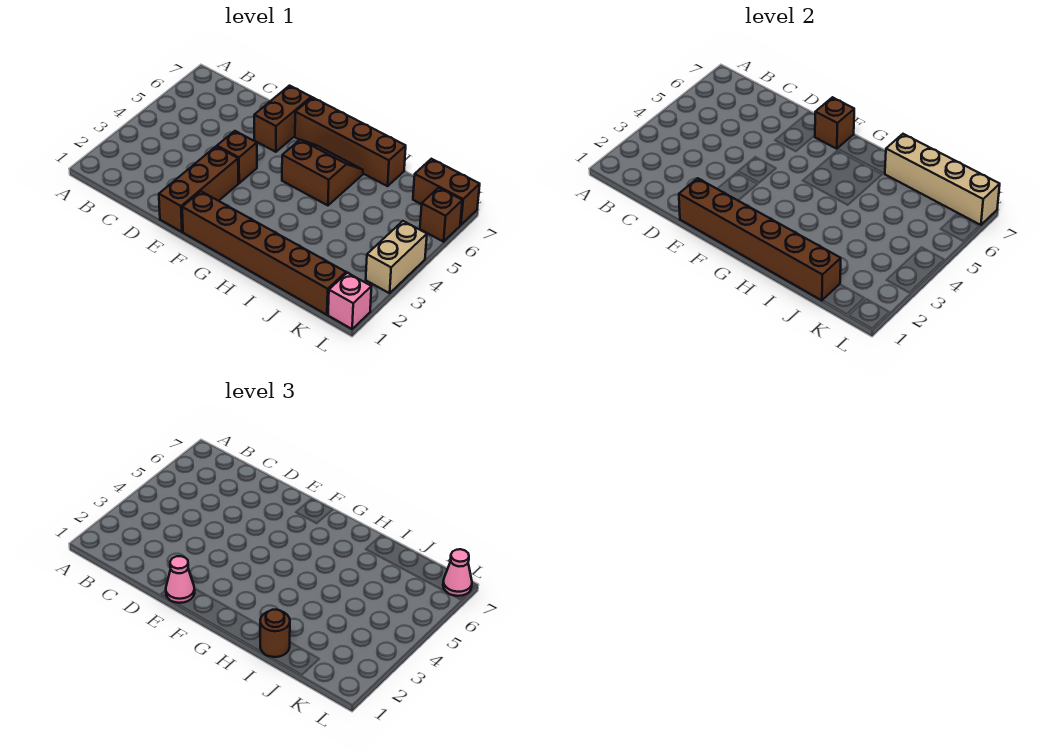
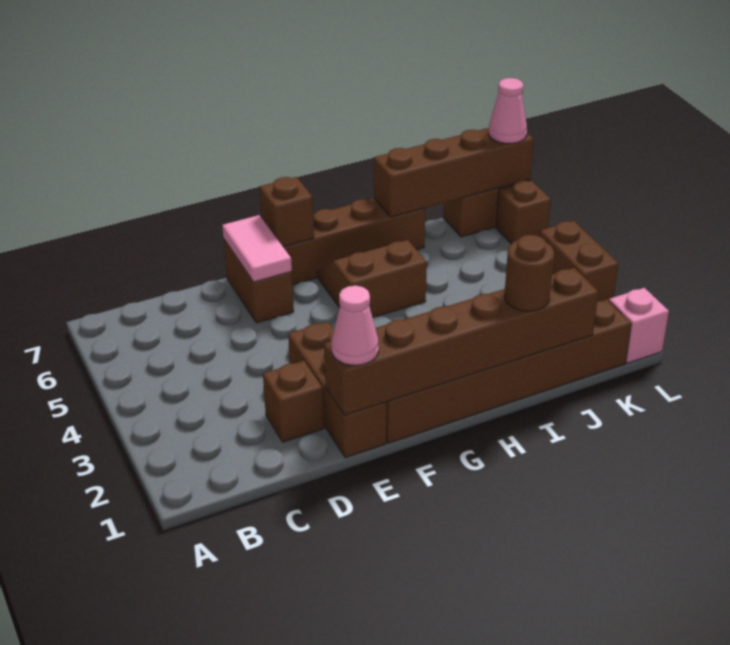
brown 1x1 brick [217,131,257,183] -> brown 1x1 brick moved to [263,361,324,442]
none -> pink 1x2 tile [222,215,292,282]
tan 1x4 brick [885,134,1000,225] -> brown 1x4 brick [374,128,534,217]
tan 1x2 brick [366,221,427,293] -> brown 1x2 brick [539,221,619,301]

